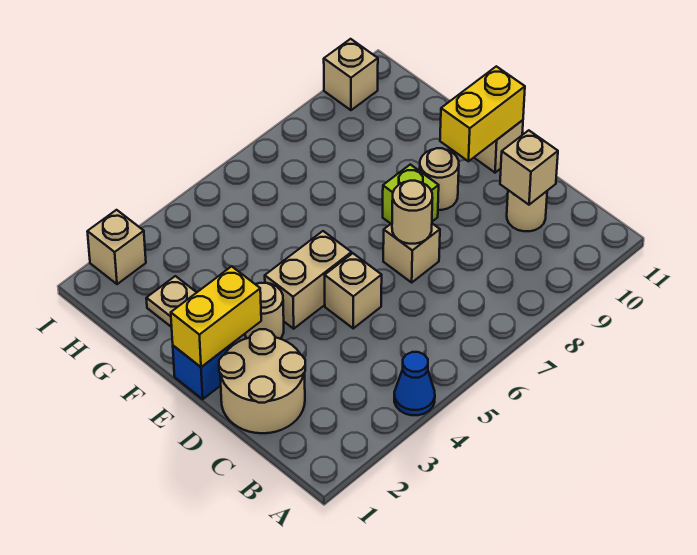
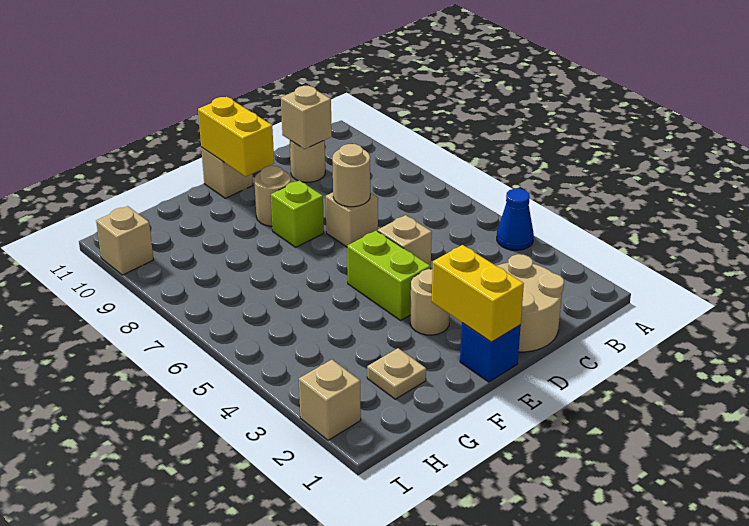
tan 1x2 brick [265,231,351,329] -> lime 1x2 brick [347,231,430,320]

